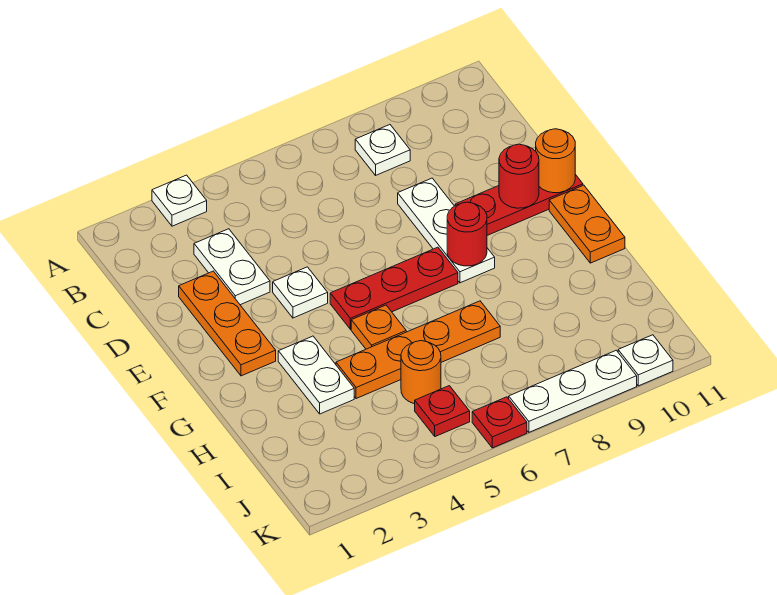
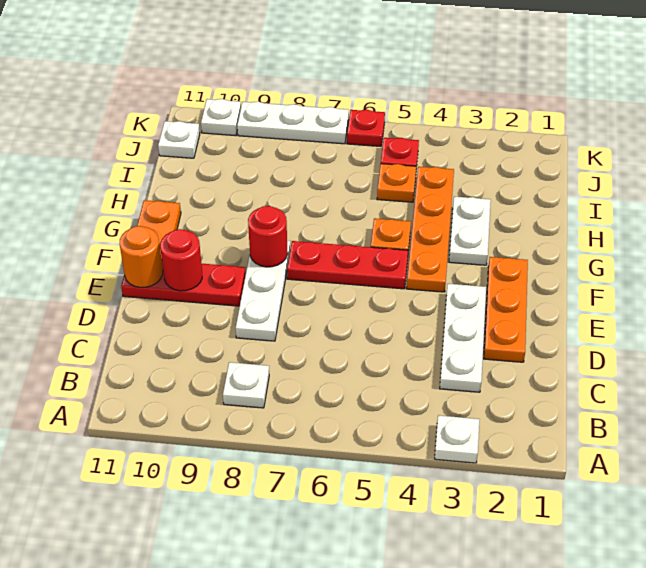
white 1x2 plate [194,229,270,305] -> white 1x3 plate [440,284,486,392]
white 1x1 plate [273,267,328,318] -> white 1x1 plate moved to [158,121,200,158]
orange 1x4 plate [336,301,500,399] -> orange 1x4 plate turned to [407,167,454,292]
orange 1x1 round brick [401,341,441,404] -> orange 1x1 plate [377,164,416,202]

